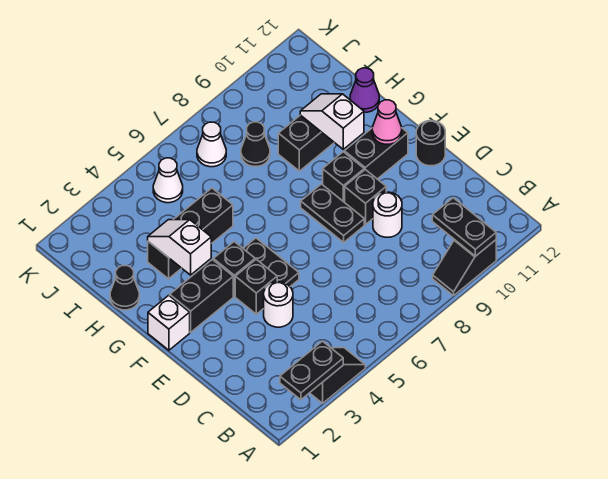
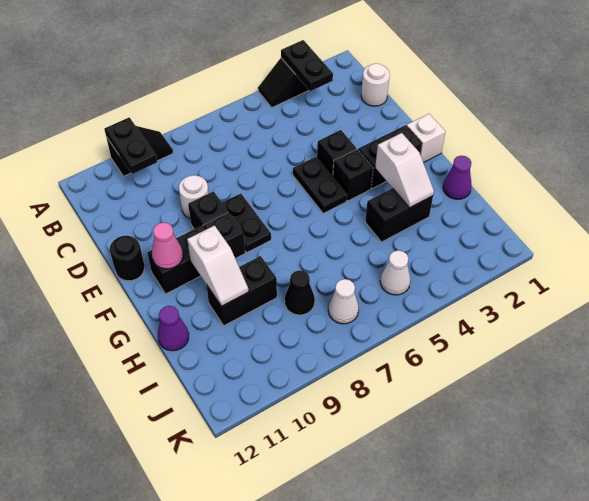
black 1x2 plate [280,341,343,400] -> black 1x2 plate turned to [281,40,333,91]
white 1x1 round brick [264,282,293,327] -> white 1x1 round brick moved to [361,63,390,106]
black 1x1 cone [110,266,139,310] -> purple 1x1 cone [443,156,472,199]
black 1x3 brick [148,188,233,279] -> black 1x2 brick [365,188,433,242]

